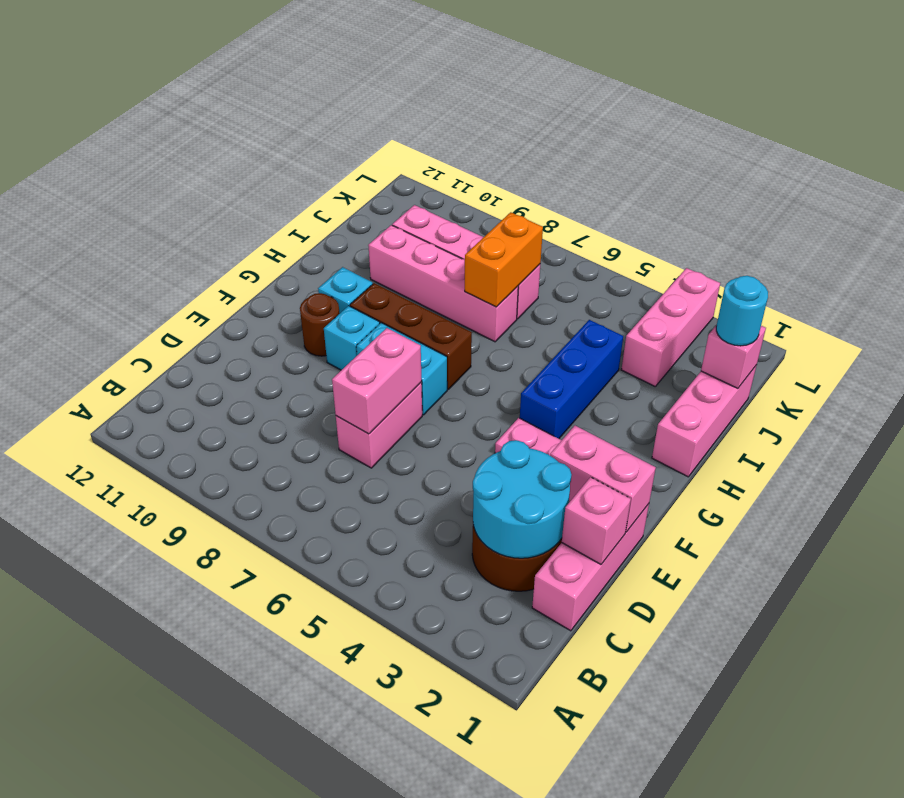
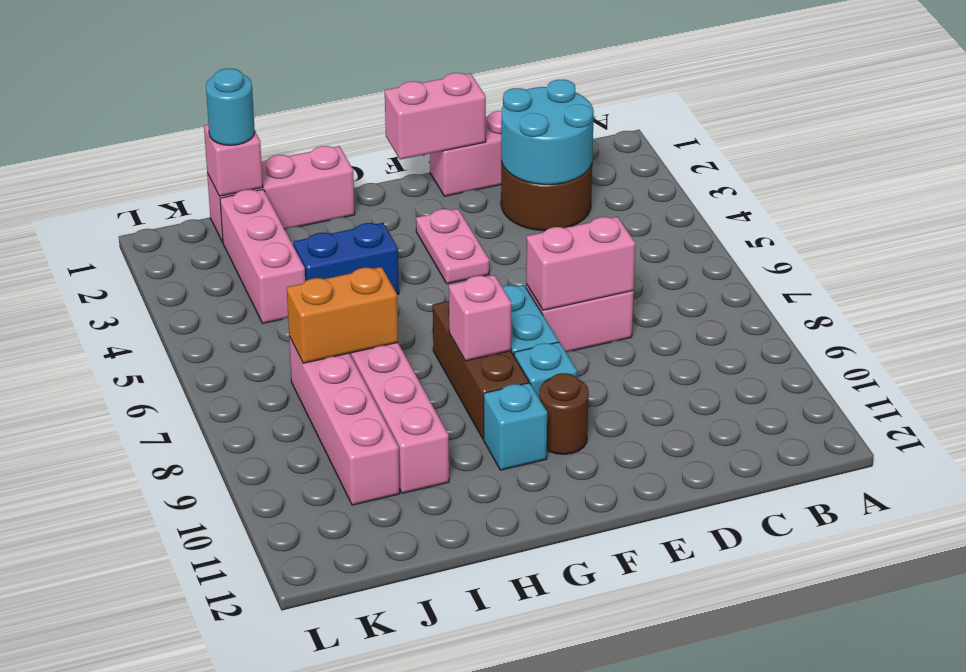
pink 1x1 brick [562,477,631,564] -> pink 1x1 brick moved to [449,275,511,361]
pink 1x2 brick [550,426,656,532] -> pink 1x2 brick turned to [385,73,486,160]
blue 1x3 brick [520,320,623,439] -> blue 1x2 brick [293,223,399,294]
pink 1x3 brick [621,268,720,386] -> pink 1x3 brick turned to [220,189,305,323]

